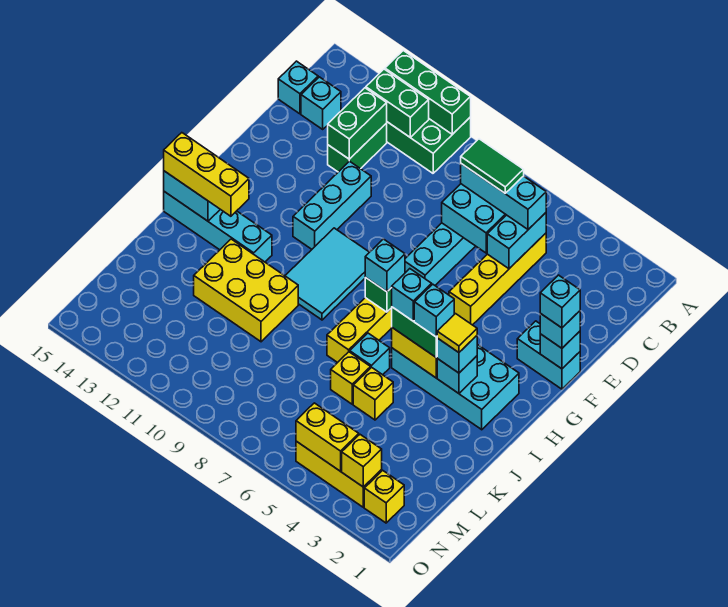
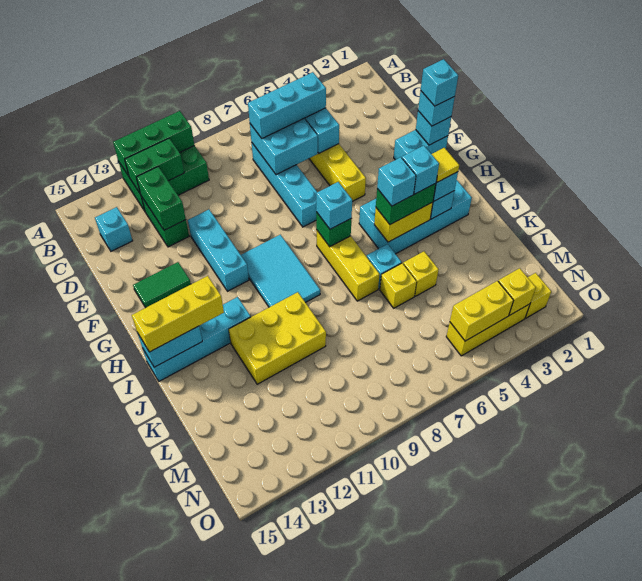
green 1x2 tile [461,139,524,193] -> green 1x2 tile moved to [133,262,191,308]
cyan 1x1 brick [278,61,318,114] -> none

